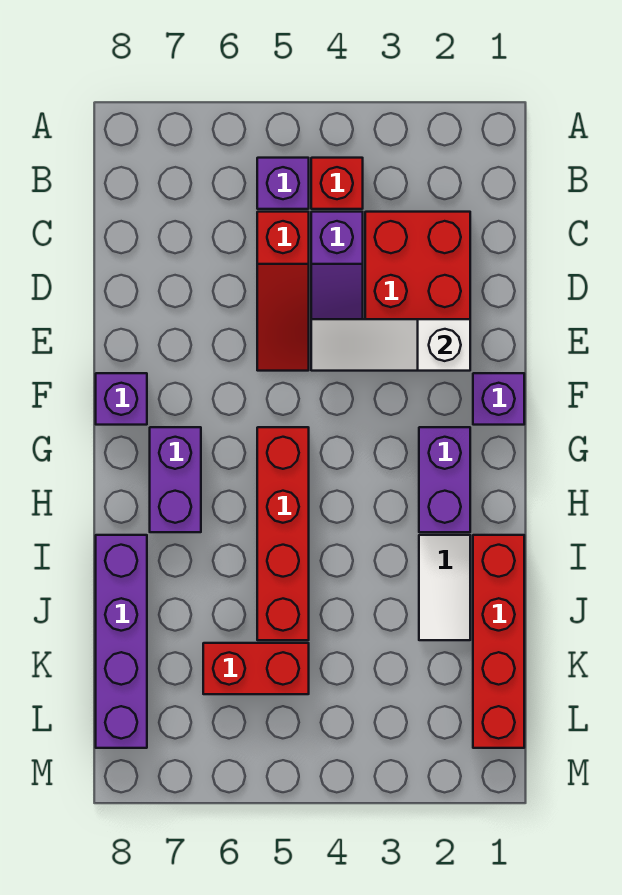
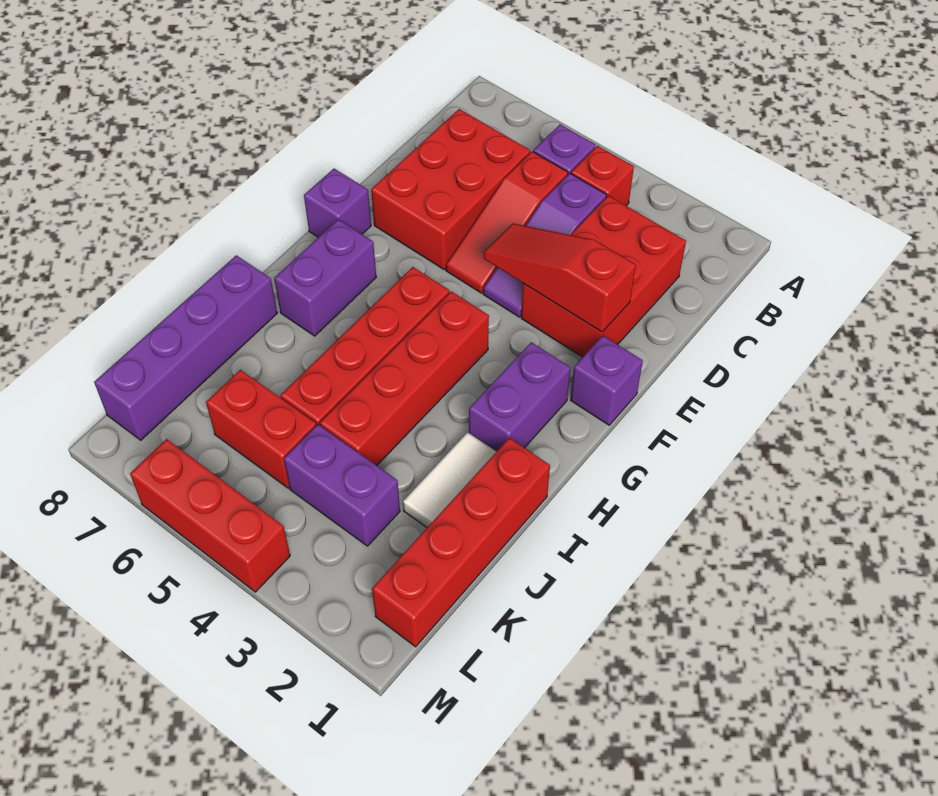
none -> red 2x3 brick [371,109,530,269]
white 1x3 slope [311,319,470,371] -> red 1x3 slope [484,223,636,332]
none -> red 1x4 brick [320,291,489,465]
none -> purple 1x2 brick [284,425,400,546]
none -> red 1x3 brick [130,439,290,592]

